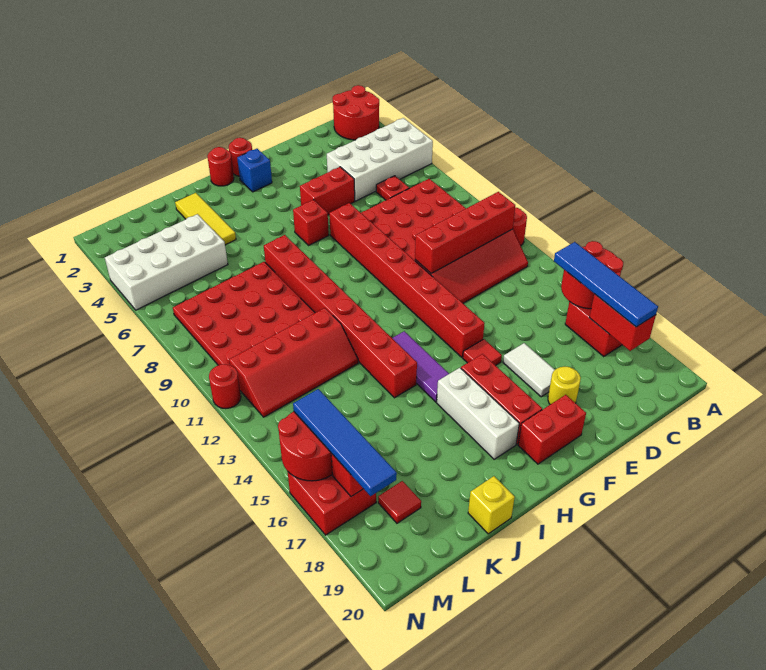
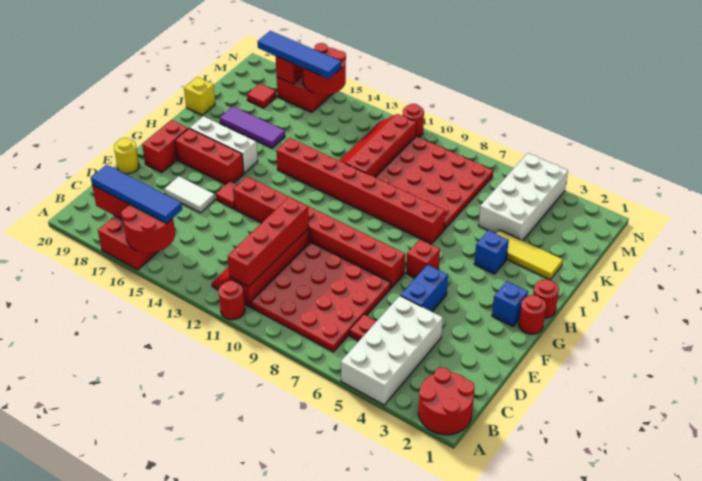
red 1x2 brick [300,167,355,215] -> blue 1x2 brick [400,265,448,312]
yellow 1x1 round brick [548,367,581,405] -> yellow 1x1 round brick moved to [114,138,139,174]
purple 1x3 tile [392,331,449,402] -> purple 1x3 tile moved to [220,106,285,148]
none -> blue 1x1 brick [474,230,509,274]

